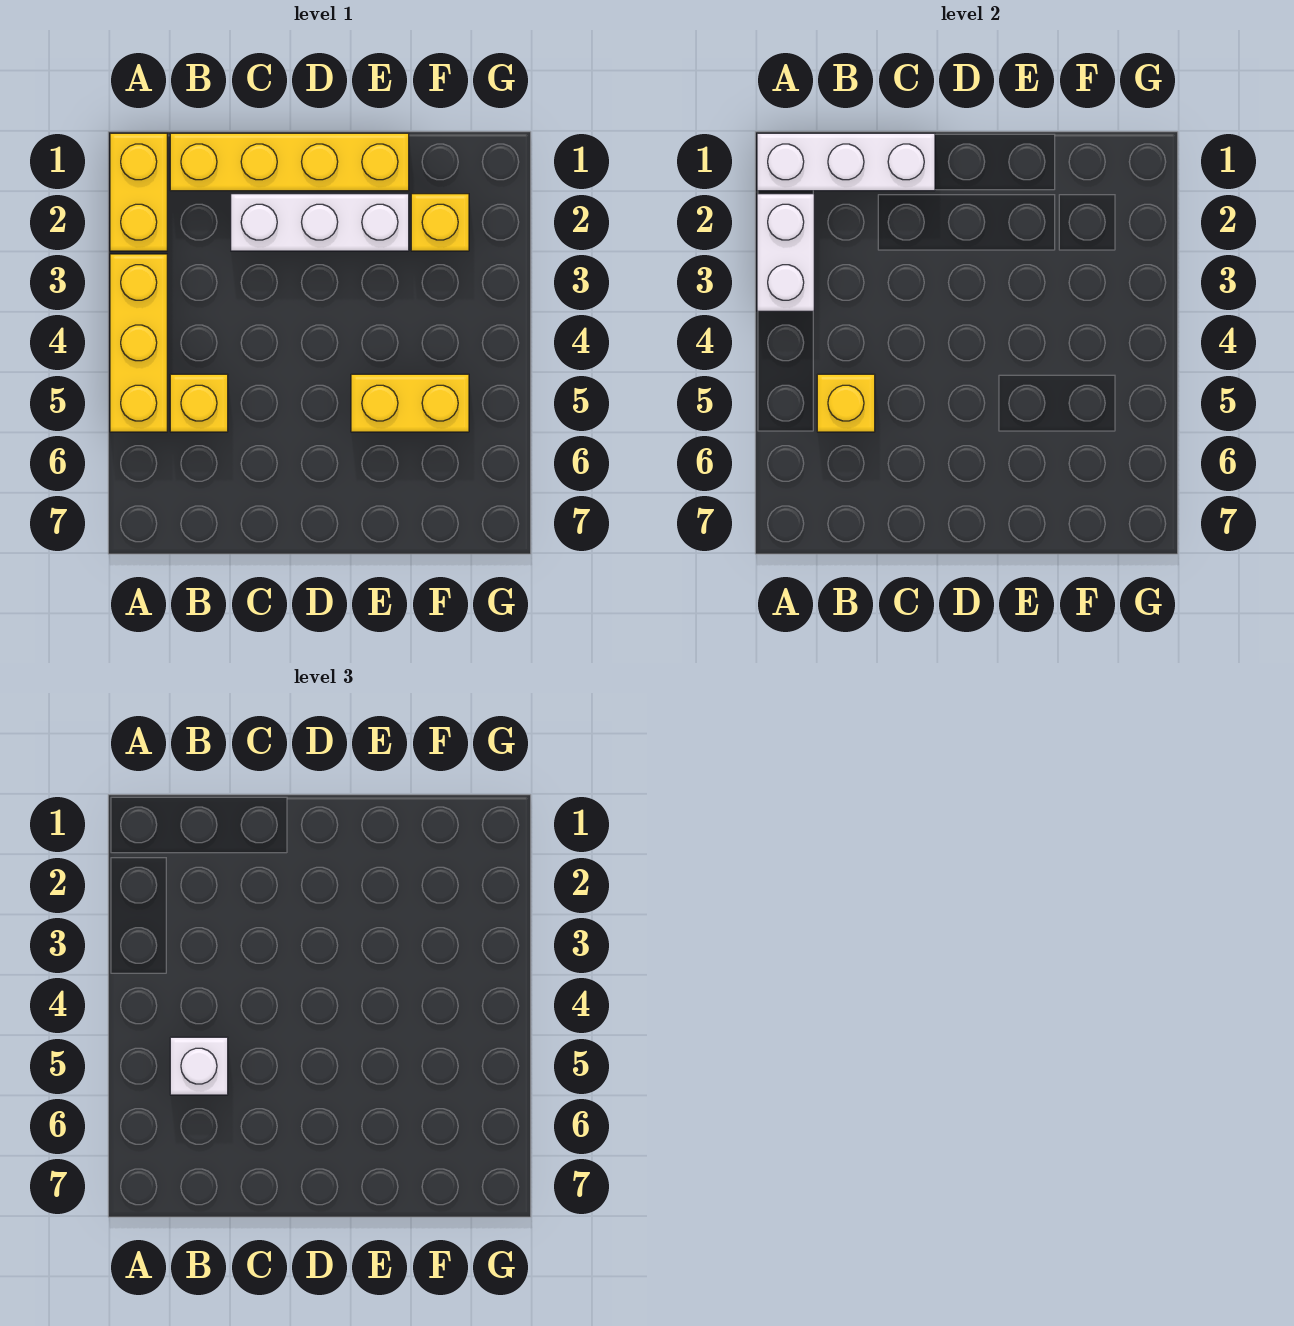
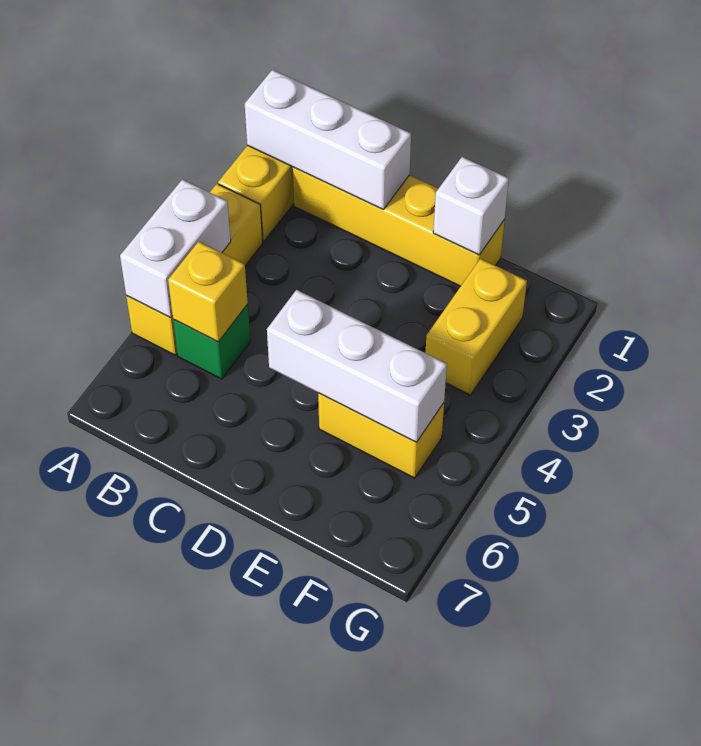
white 1x2 brick [757,194,814,311] -> white 1x2 brick moved to [120,179,231,318]
yellow 1x1 brick [170,374,228,432] -> green 1x1 brick [173,305,250,379]
white 1x1 brick [170,1037,228,1095] -> white 1x1 brick moved to [433,157,509,255]
white 1x3 brick [231,194,409,251] -> white 1x3 brick moved to [267,290,447,443]
yellow 1x1 brick [411,194,469,251] -> yellow 1x2 brick [425,259,527,395]

